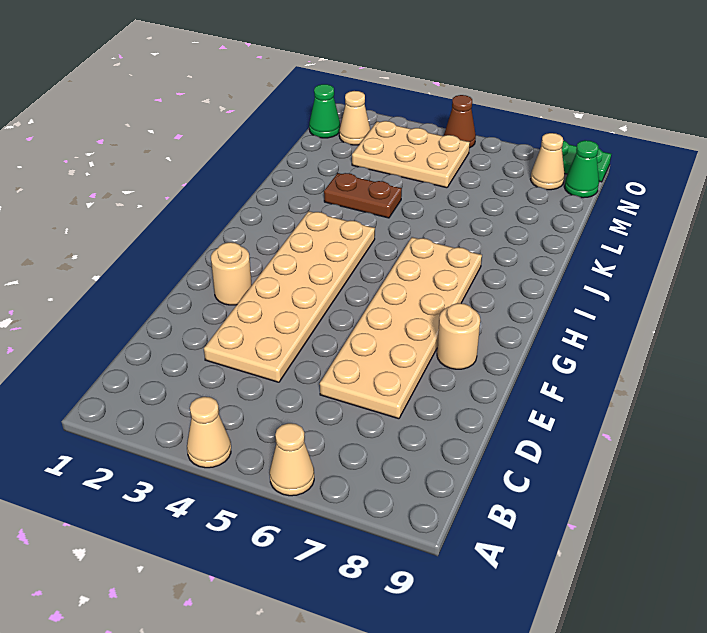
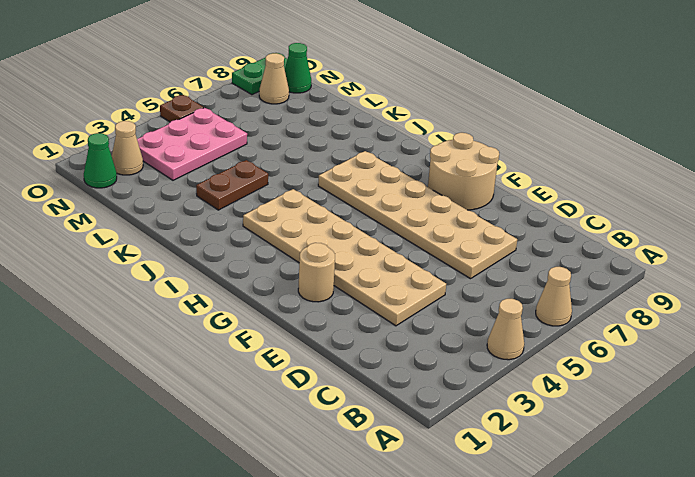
tan 1x1 round brick [437,303,480,369] -> tan 2x2 round brick [428,133,499,210]
tan 2x3 plate [352,121,470,188] -> pink 2x3 plate [137,108,247,180]
brown 1x1 cone [444,95,476,148] -> brown 1x1 plate [160,95,204,122]

